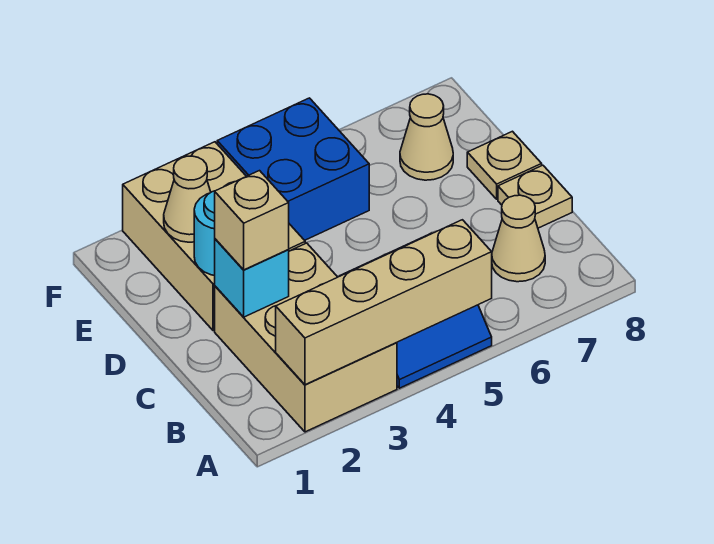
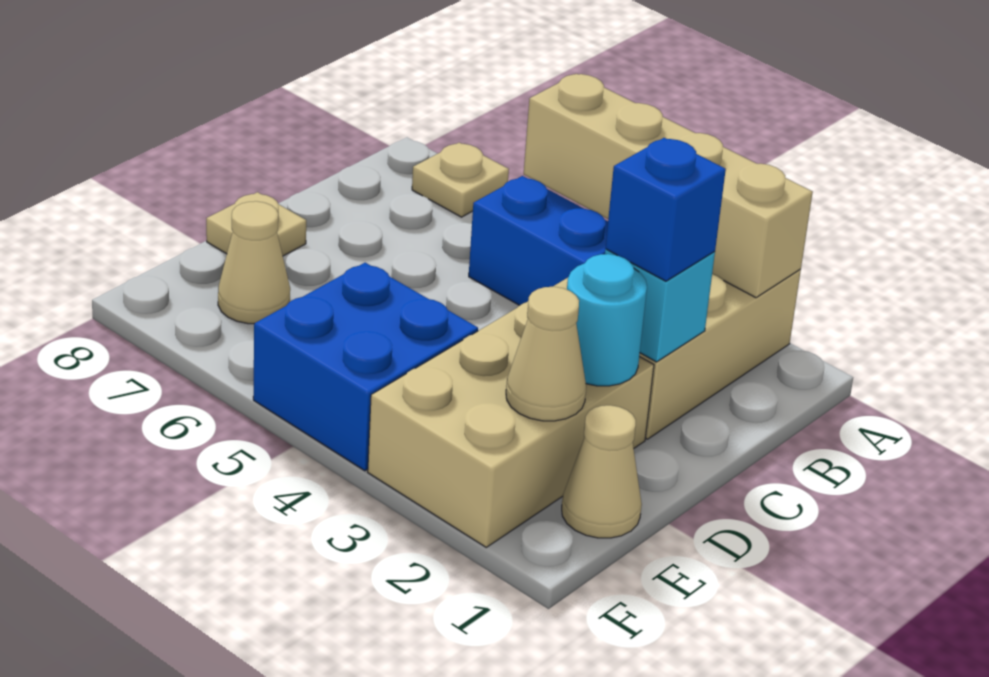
tan 1x1 cone [492,195,545,282] -> tan 1x1 cone moved to [562,405,642,538]
tan 1x1 brick [215,171,289,270] -> blue 1x1 brick [605,138,726,281]
tan 1x1 plate [498,165,572,228] -> tan 1x1 plate moved to [412,143,509,217]

